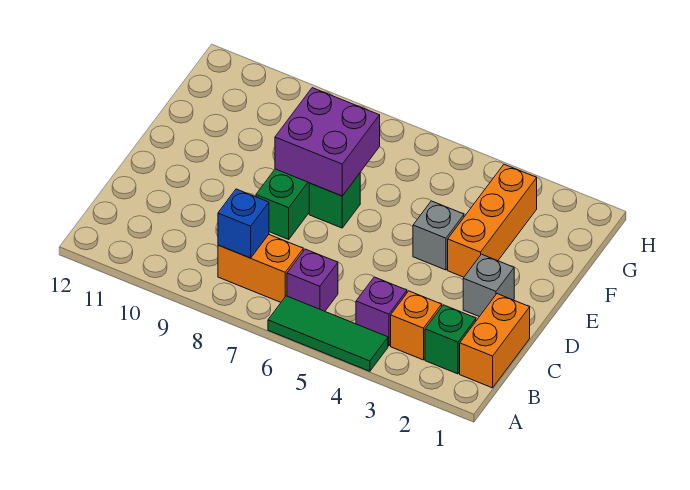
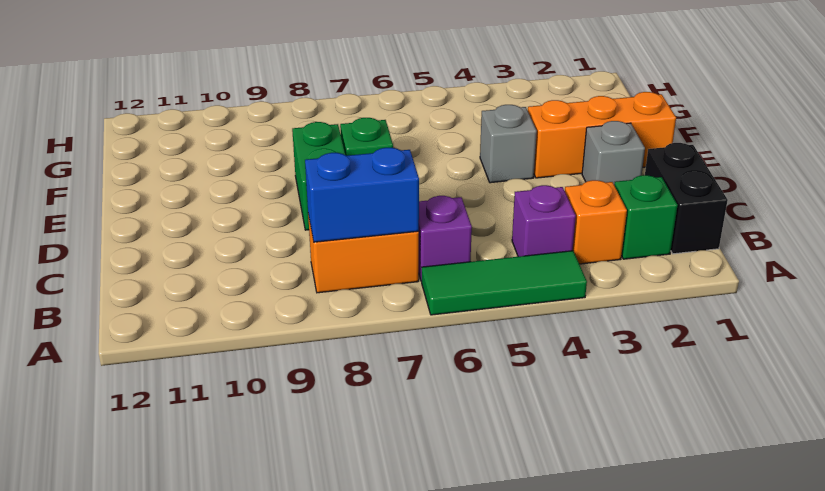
orange 1x2 brick [460,294,530,388] -> black 1x2 brick [645,143,728,254]
blue 1x1 brick [218,189,269,258] -> blue 1x2 brick [305,148,419,242]
orange 1x3 brick [448,164,537,277] -> orange 1x3 brick turned to [528,92,676,178]
purple 2x2 brick [275,88,380,196] -> none

